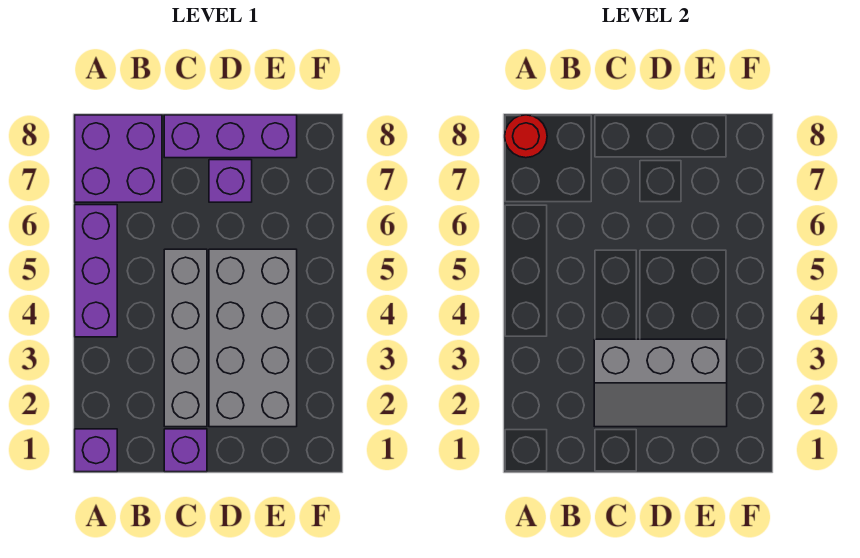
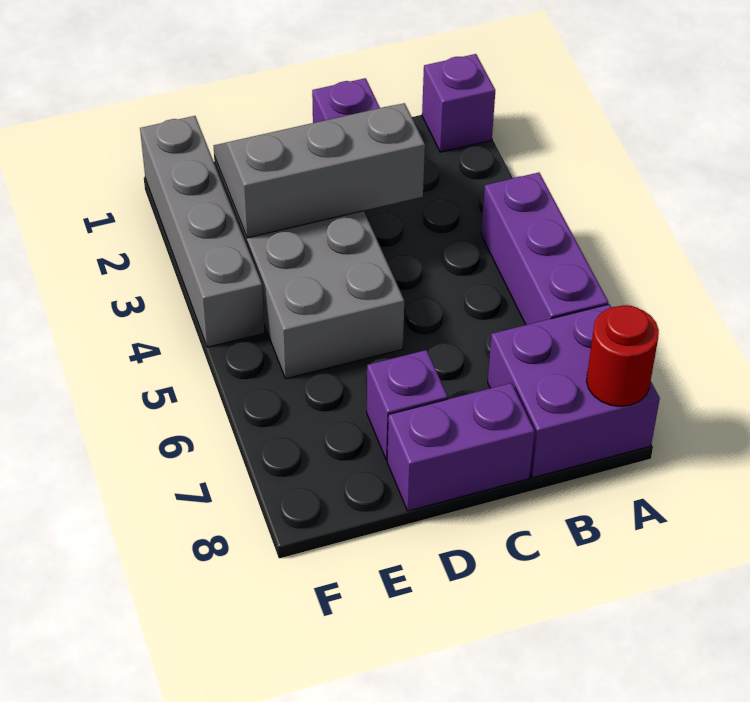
grey 1x4 brick [164,249,207,427] -> grey 1x4 brick moved to [140,116,264,347]
purple 1x3 brick [164,115,297,158] -> purple 1x2 brick [387,383,535,511]

